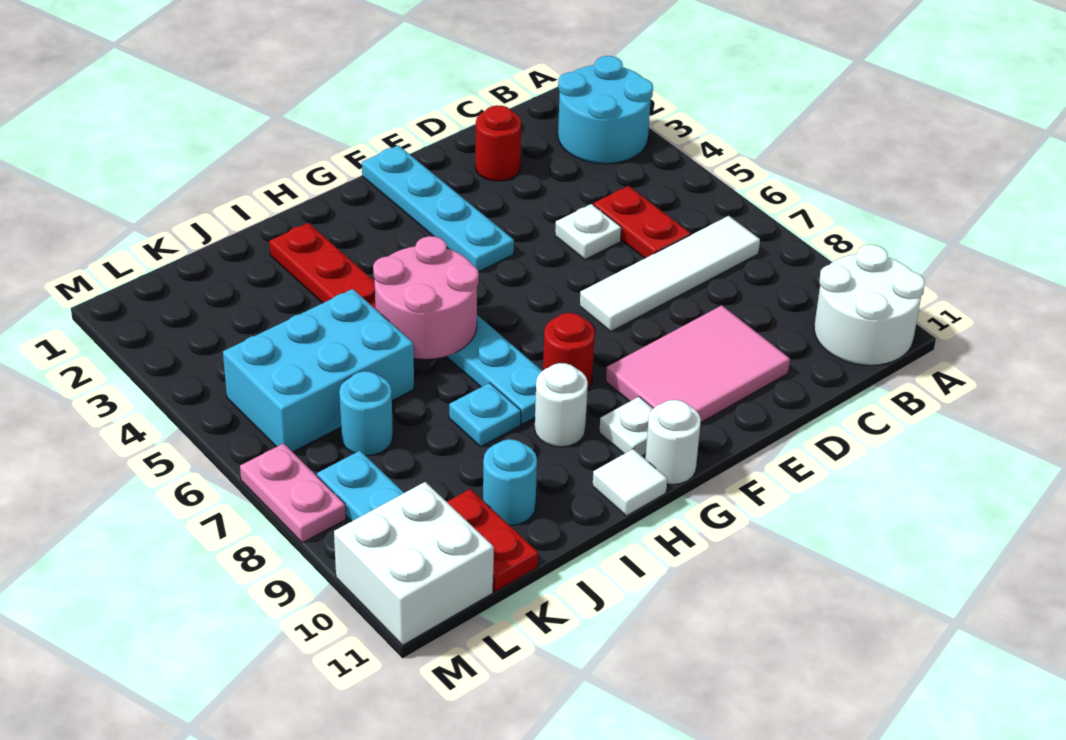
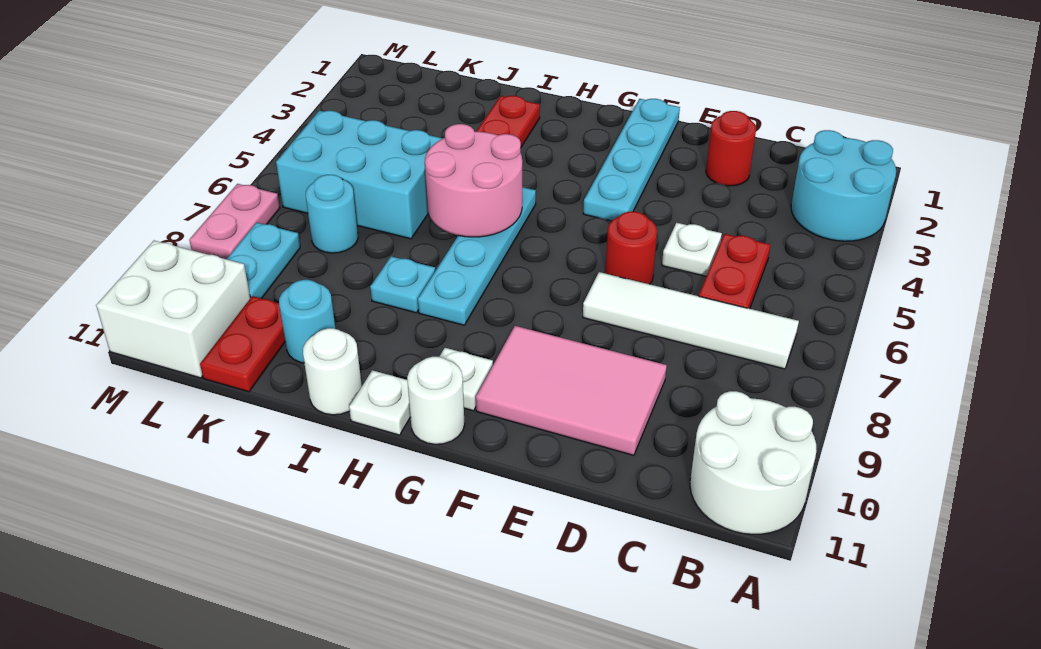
red 1x1 round brick [543,313,595,388] -> red 1x1 round brick moved to [605,211,657,284]
white 1x1 round brick [535,363,588,447] -> white 1x1 round brick moved to [303,328,362,415]
white 1x1 tile [593,449,667,516] -> white 1x1 plate [349,370,410,435]

